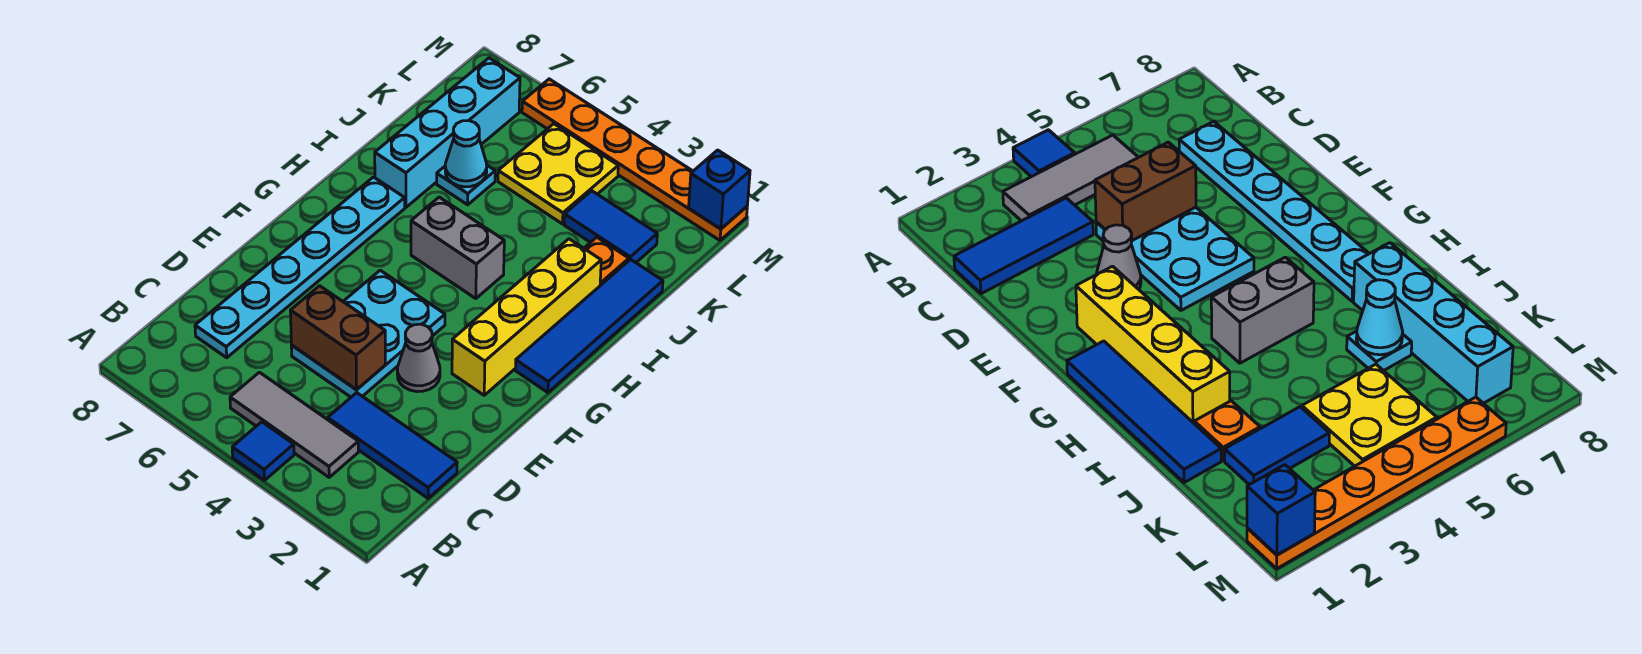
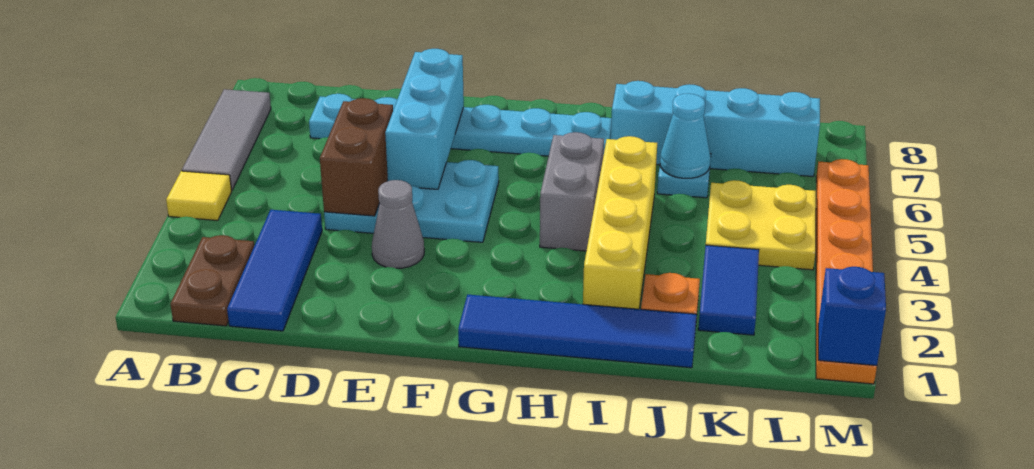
blue 1x1 tile [232,422,294,480] -> yellow 1x1 tile [166,171,232,221]
none -> brown 1x2 plate [170,235,254,326]
grey 1x3 tile [230,372,358,477] -> grey 1x3 tile moved to [182,89,271,190]
none -> cyan 1x3 brick [385,49,464,189]
yellow 1x4 brick [452,239,601,395] -> yellow 1x4 brick turned to [583,136,657,309]

